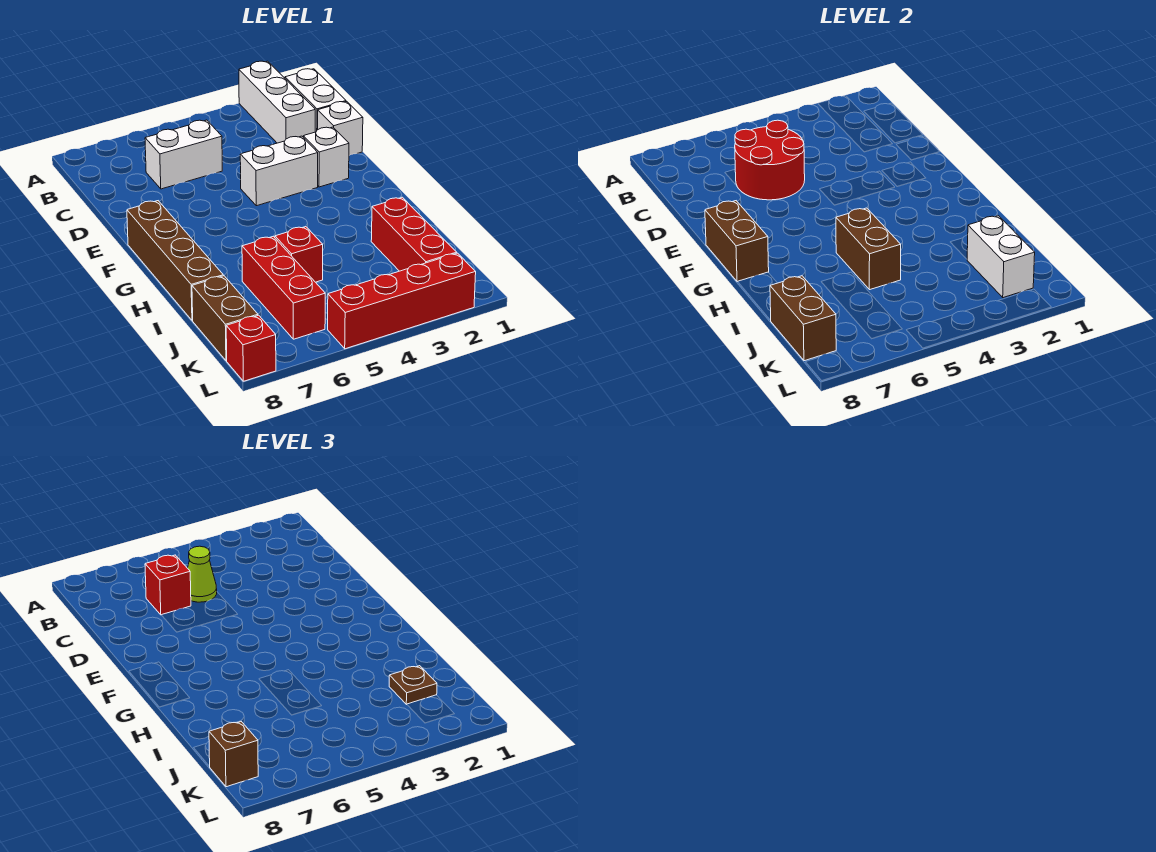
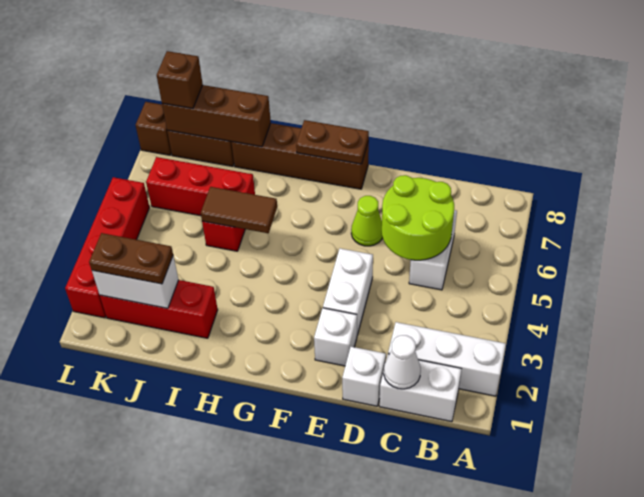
none -> white 1x1 cone [384,335,421,389]
red 2x2 round brick [735,120,805,200] -> lime 2x2 round brick [382,175,454,260]
lime 1x1 cone [188,546,217,602] -> lime 1x1 cone moved to [351,196,383,246]
red 1x1 brick [145,555,191,615] -> none
brown 1x2 brick [705,201,769,282] -> brown 1x2 plate [296,120,369,164]
brown 1x2 brick [836,208,901,290] -> brown 1x2 tile [201,187,277,233]
brown 1x1 plate [389,666,437,704] -> brown 1x2 plate [89,233,173,284]
brown 1x2 brick [770,276,836,361] -> brown 1x3 brick [162,85,271,147]
red 1x1 brick [226,315,276,381] -> brown 1x1 brick [136,102,171,155]

